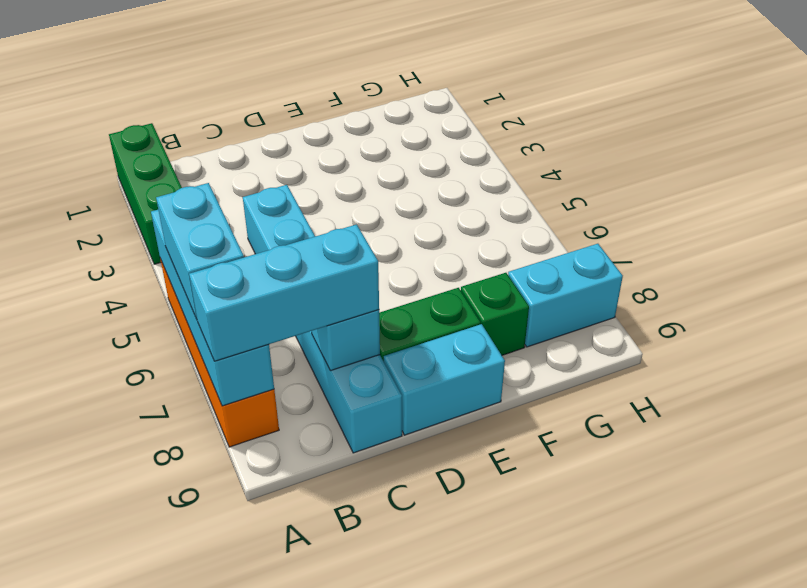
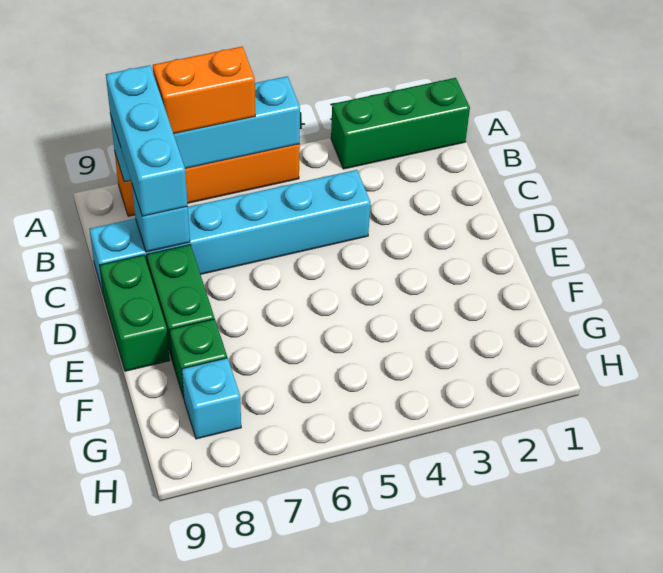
cyan 1x2 brick [156,183,244,319] -> orange 1x2 brick [153,47,255,134]
cyan 1x2 brick [384,324,505,435] -> green 1x2 brick [100,255,170,371]
cyan 1x2 brick [508,244,623,347] -> cyan 1x1 brick [182,358,241,439]

